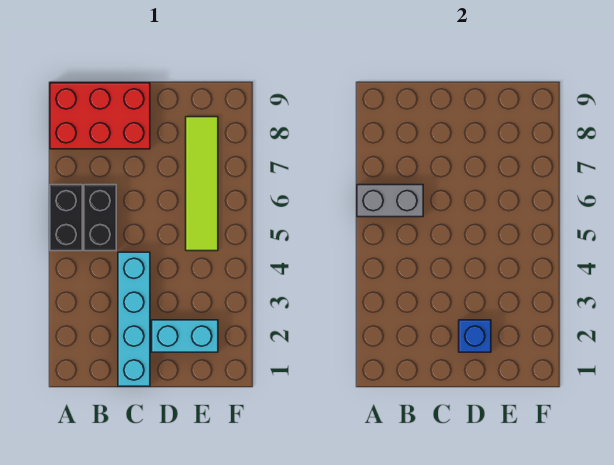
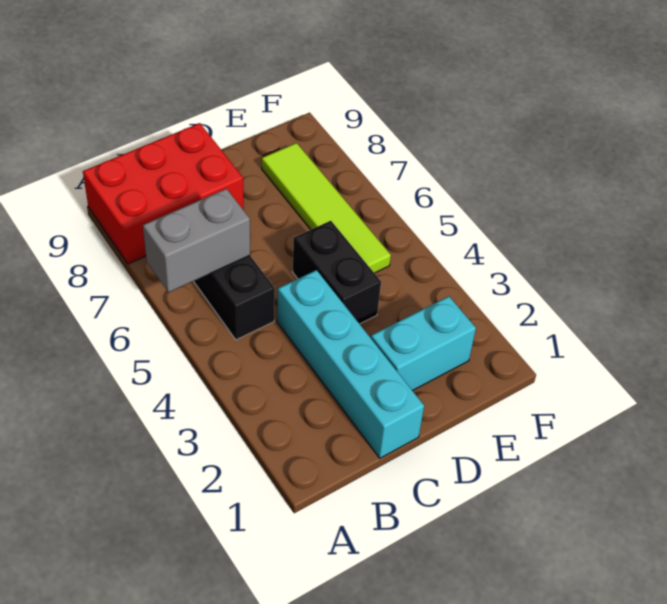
black 1x2 brick [50,185,82,251] -> black 1x2 brick moved to [293,221,381,324]
blue 1x1 brick [459,320,491,352] -> none

